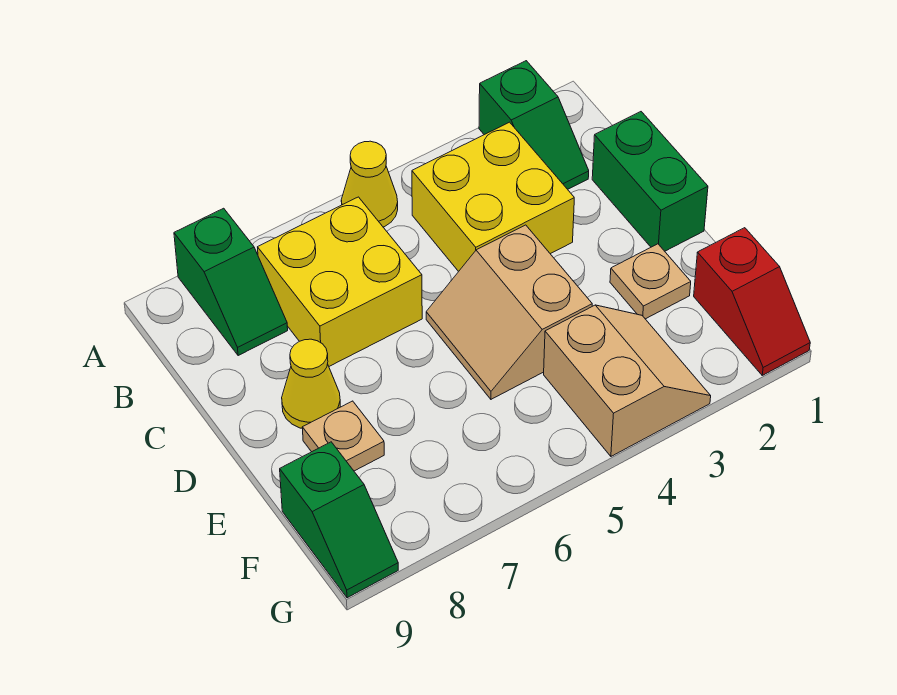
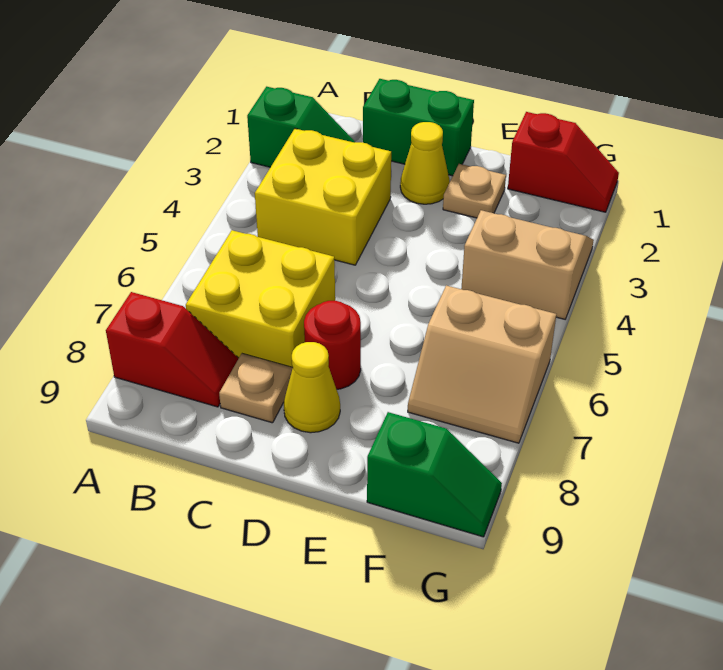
yellow 1x1 cone [341,141,398,227] -> yellow 1x1 cone moved to [400,122,450,204]
green 1x2 slope [174,208,288,356] -> red 1x2 slope [106,292,239,407]
tan 2x2 slope [426,225,592,399] -> tan 2x2 slope moved to [408,285,556,443]
none -> red 1x1 round brick [304,301,361,389]
tan 1x1 plate [302,401,384,471] -> tan 1x1 plate moved to [219,354,293,423]

